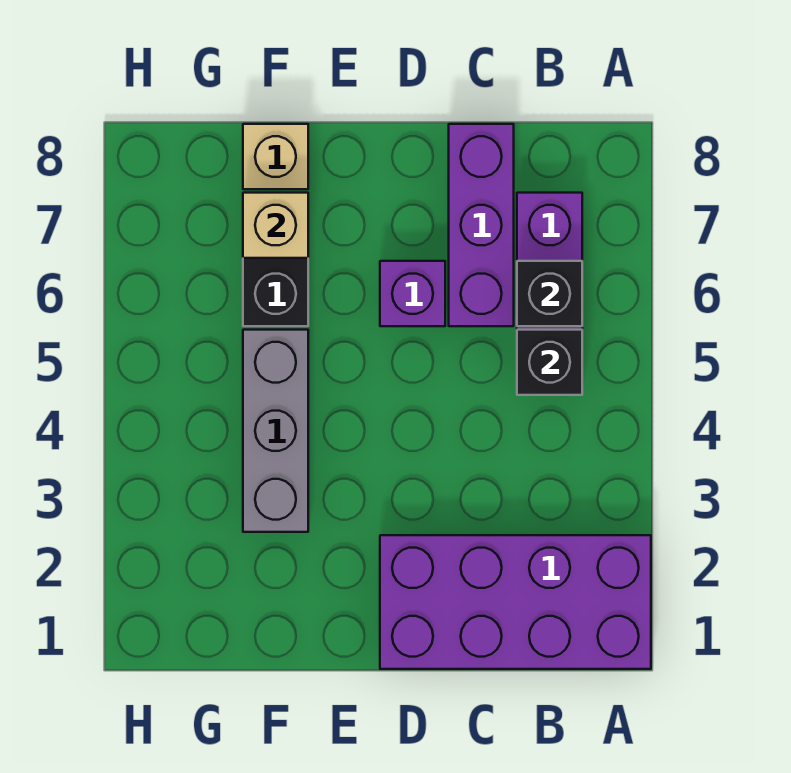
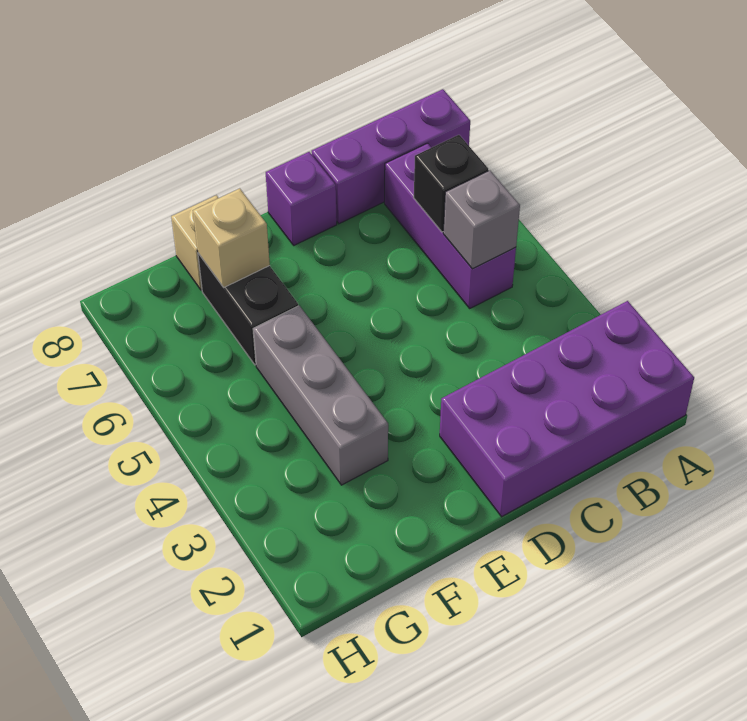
black 1x1 brick [517,330,582,395] -> grey 1x1 brick [443,170,520,269]
purple 1x3 brick [449,124,514,326] -> purple 1x3 brick turned to [312,89,470,224]
purple 1x1 brick [380,261,445,326] -> purple 1x1 brick moved to [266,152,337,245]

